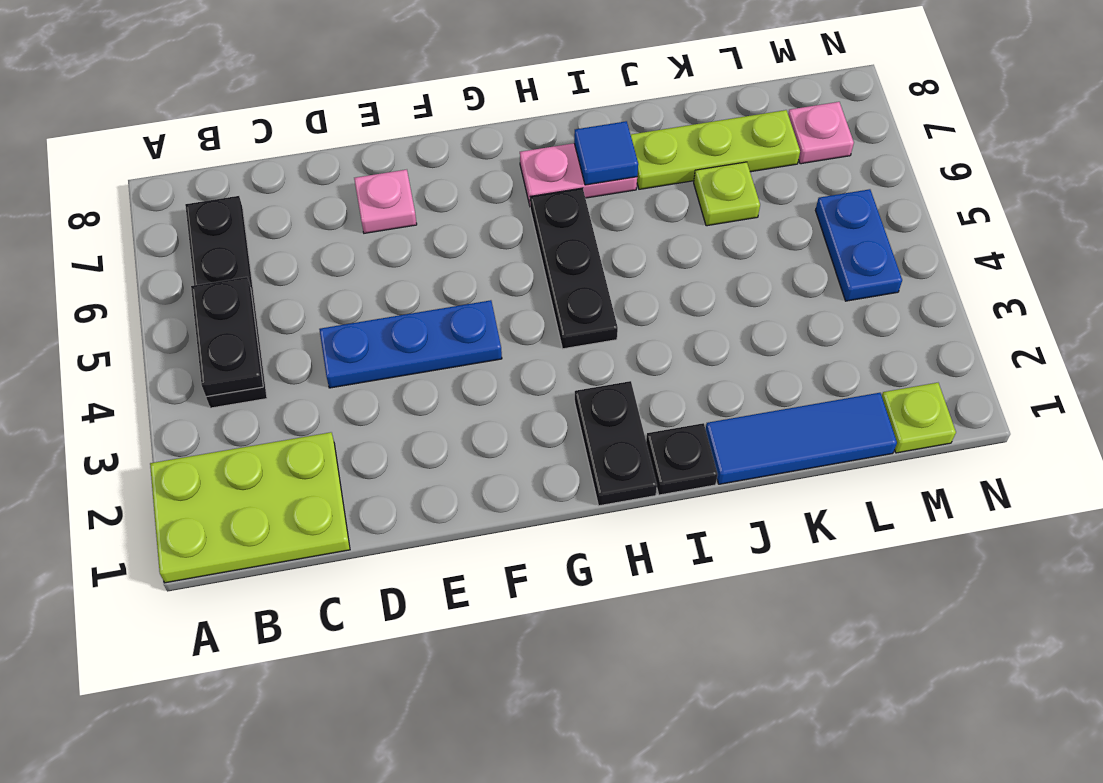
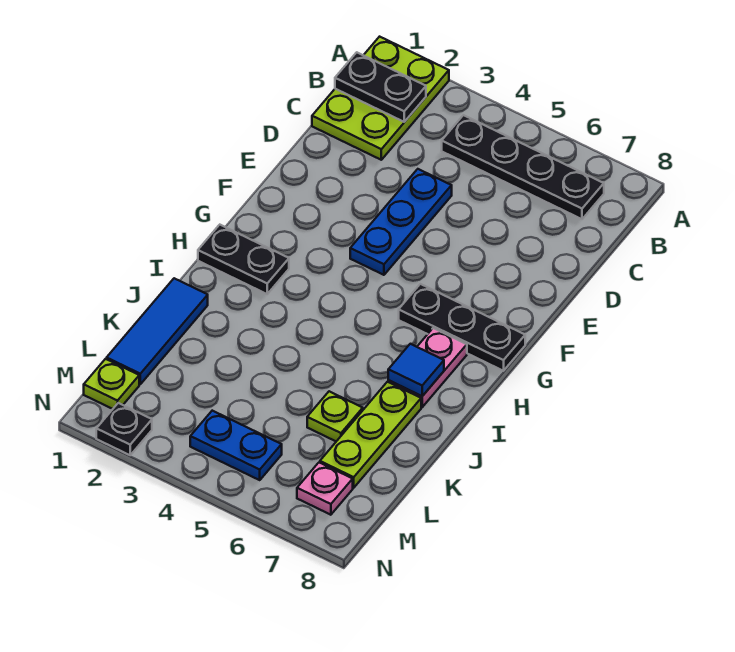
black 1x2 plate [191,277,263,397] -> black 1x2 plate moved to [335,52,426,122]
pink 1x1 plate [354,170,417,233] -> none
black 1x3 plate [530,188,618,349] -> black 1x3 plate moved to [399,284,525,371]
black 1x1 plate [646,423,718,495] -> black 1x1 plate moved to [96,403,152,455]

